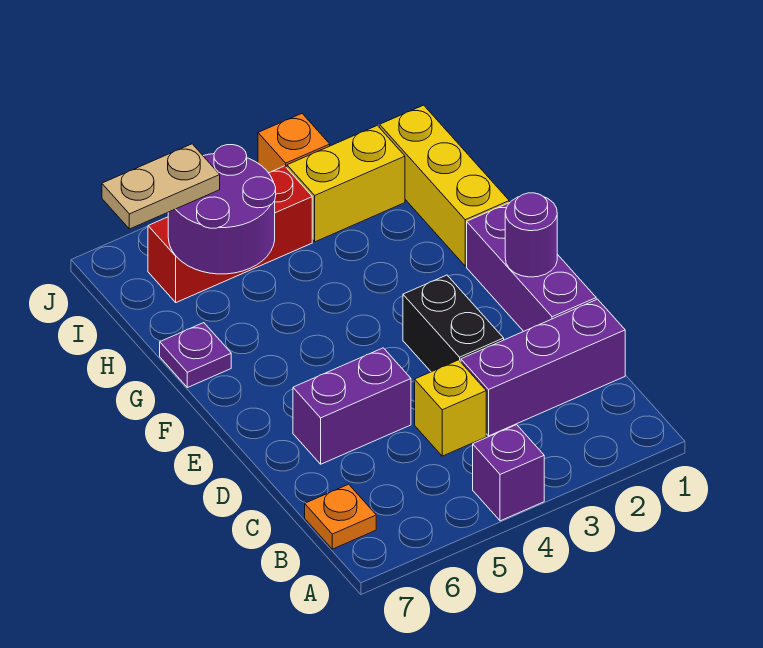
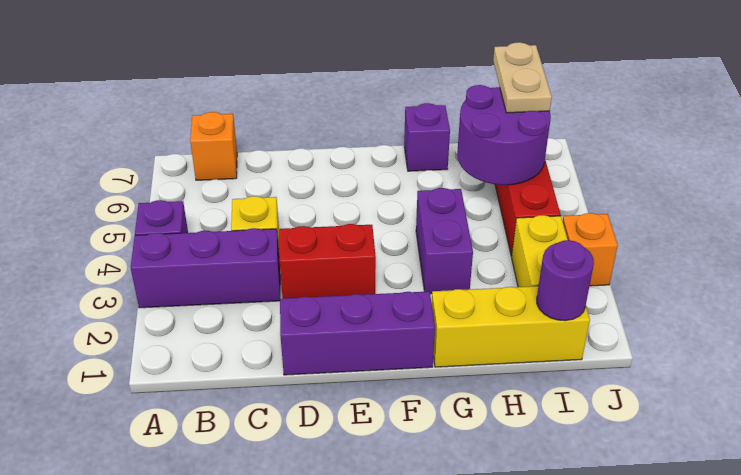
orange 1x1 plate [305,484,376,549] -> orange 1x1 brick [190,112,237,180]
purple 1x3 brick [461,299,625,436] -> purple 1x3 brick turned to [131,228,280,308]
black 1x2 brick [403,275,504,372] -> red 1x2 brick [279,224,376,298]
purple 1x2 brick [293,348,411,464] -> purple 1x2 brick moved to [416,188,473,294]
purple 1x1 round brick [505,193,557,277] -> purple 1x1 round brick moved to [537,240,594,321]
purple 1x1 plate [160,323,231,388] -> purple 1x1 brick [404,103,450,171]

